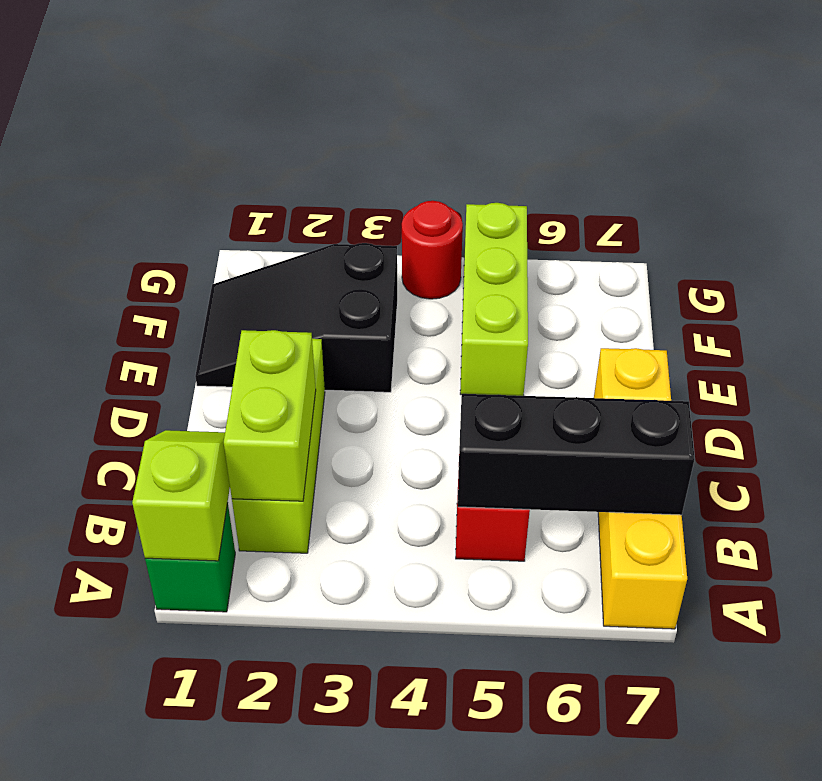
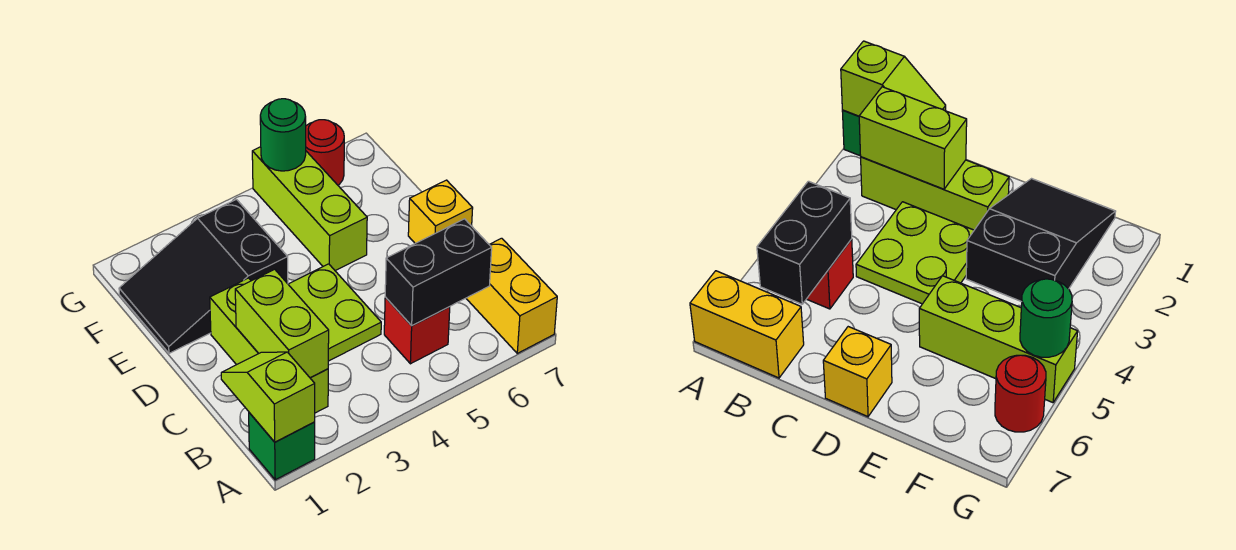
black 1x3 brick [458,394,695,515] -> black 1x2 brick [385,219,492,326]
none -> lime 2x2 plate [288,264,381,361]
red 1x1 round brick [402,201,463,299] -> red 1x1 round brick moved to [306,120,344,185]
none -> green 1x1 round brick [260,99,306,171]

